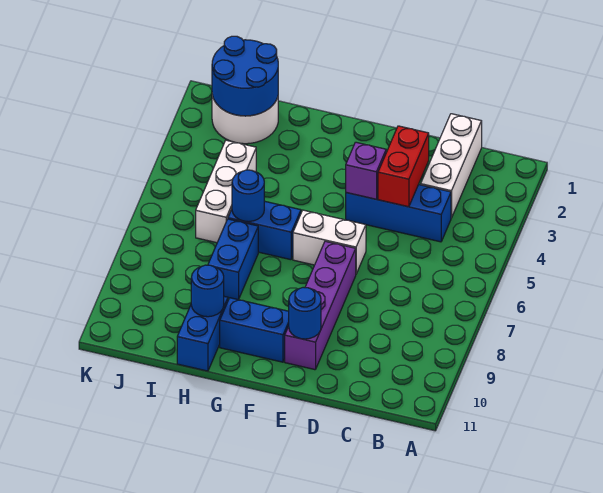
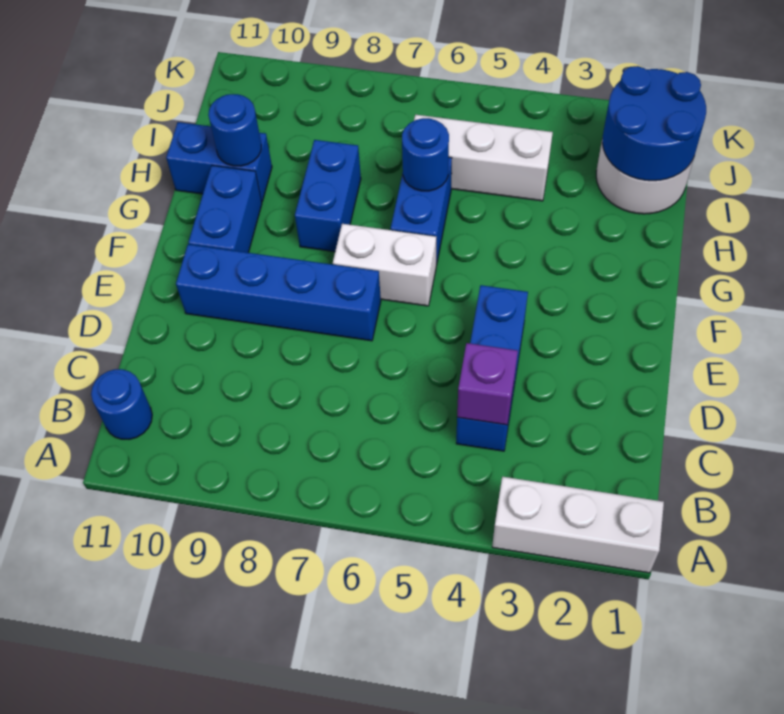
white 1x3 brick [421,114,482,218] -> white 1x3 brick moved to [492,477,664,573]
red 1x2 brick [378,126,429,207] -> none
purple 1x1 brick [346,142,386,199] -> purple 1x1 brick moved to [457,343,518,425]
white 1x2 brick [293,210,366,274] -> white 1x2 brick turned to [333,224,436,306]
purple 1x4 brick [285,241,356,370] -> blue 1x4 brick [176,244,381,341]
blue 1x1 round brick [289,287,321,339] -> blue 1x1 round brick moved to [91,369,152,439]
blue 1x2 brick [208,219,258,300] -> blue 1x2 brick turned to [295,140,361,252]

